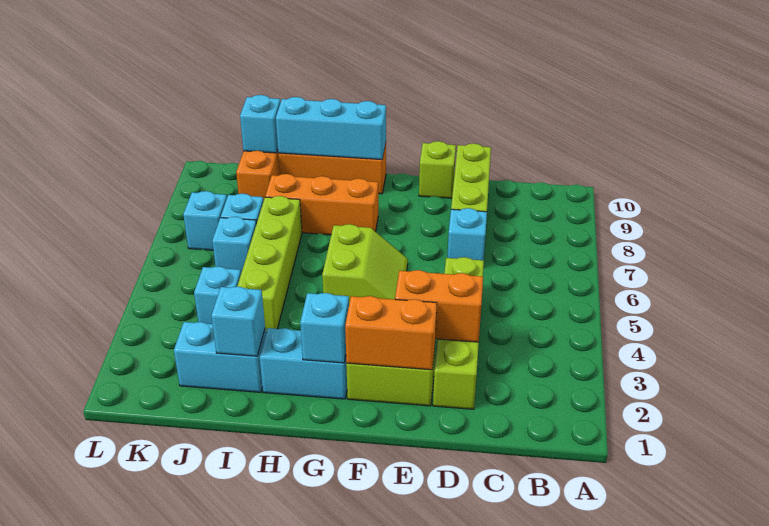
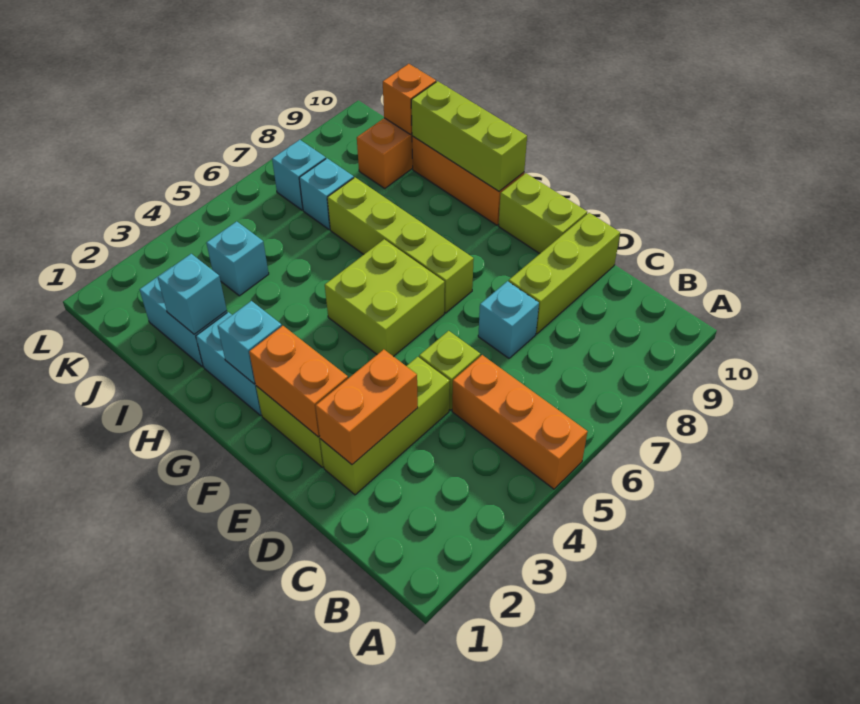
orange 1x2 brick [395,270,483,342] -> orange 1x2 brick turned to [316,349,418,464]
lime 1x1 brick [419,141,456,198] -> lime 1x2 brick [499,173,587,254]
lime 2x2 slope [322,224,408,303] -> lime 2x2 brick [325,239,445,357]
orange 1x3 brick [265,174,378,235] -> orange 1x3 brick moved to [452,355,588,489]
cyan 1x3 brick [276,97,386,160] -> lime 1x3 brick [411,81,527,191]
lime 1x4 brick [237,196,302,331] -> lime 1x4 brick turned to [327,177,474,313]
cyan 1x1 brick [212,217,256,273] -> none
cyan 1x1 brick [240,95,280,153] -> orange 1x1 brick [383,64,436,134]

